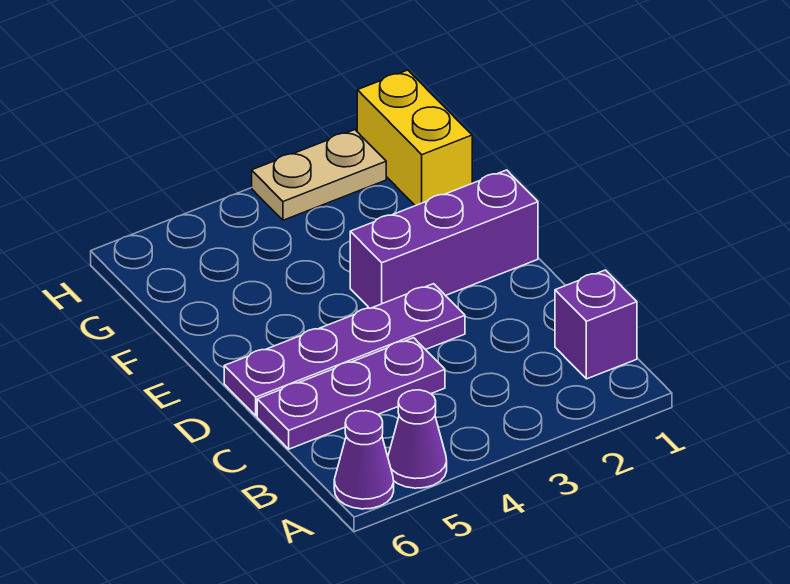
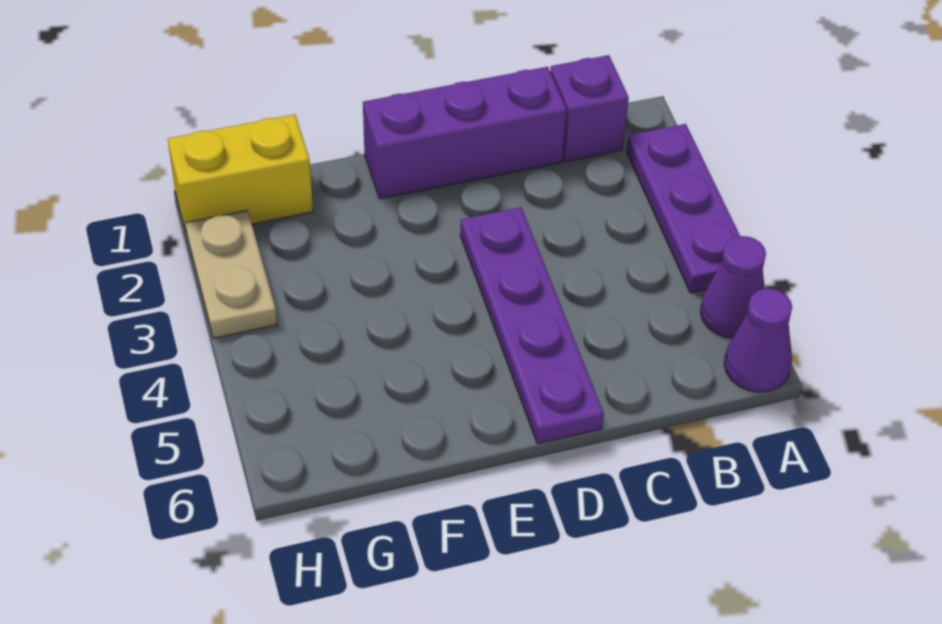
purple 1x3 plate [257,338,445,449] -> purple 1x3 plate moved to [626,124,740,293]
purple 1x3 brick [350,170,538,308] -> purple 1x3 brick turned to [363,67,566,199]

